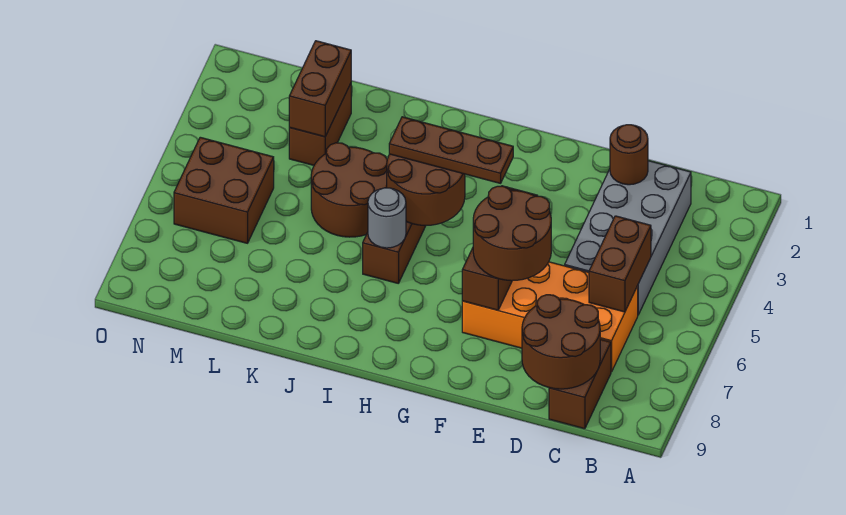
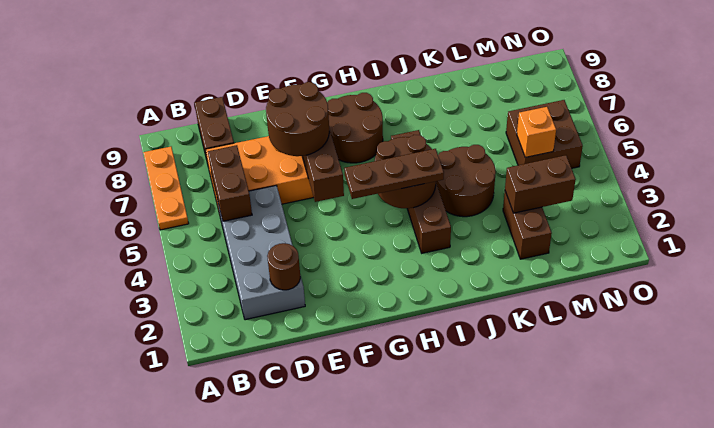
none -> orange 1x3 plate [143,147,189,230]
brown 2x2 round brick [522,295,600,389] -> brown 2x2 round brick moved to [327,93,383,163]
grey 1x1 round brick [368,188,406,248] -> none
brown 1x2 brick [289,41,351,137] -> brown 1x2 brick turned to [505,155,576,213]
none -> orange 1x1 brick [517,107,556,157]

